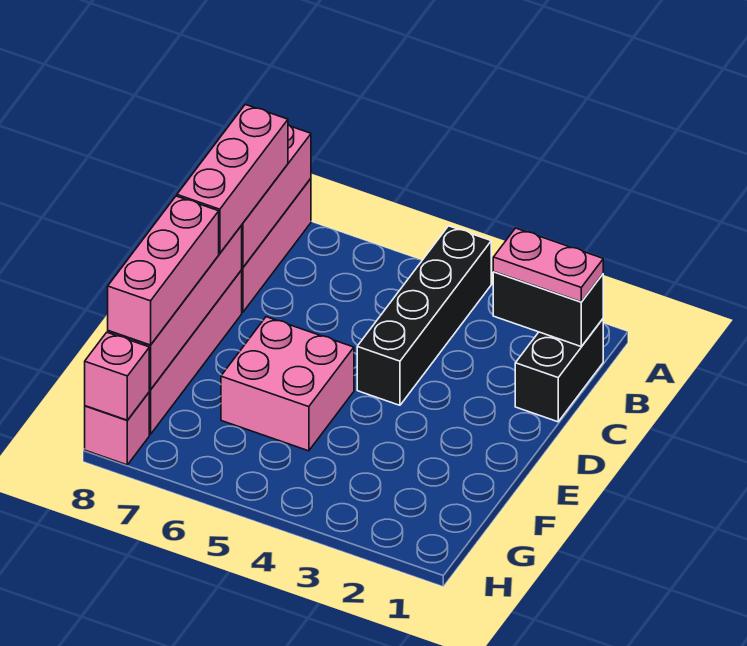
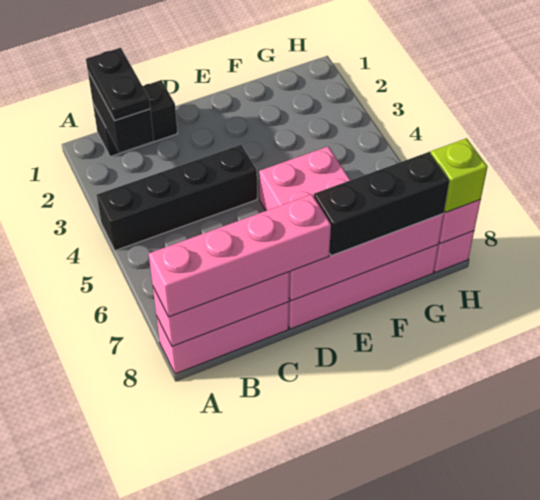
pink 1x2 plate [493,228,603,302] -> black 1x2 plate [86,48,150,121]
pink 1x3 brick [177,105,288,253] -> pink 1x4 brick [149,194,331,317]
pink 1x3 brick [108,196,219,345] -> black 1x3 brick [314,152,449,256]
none -> lime 1x1 brick [430,138,487,212]

